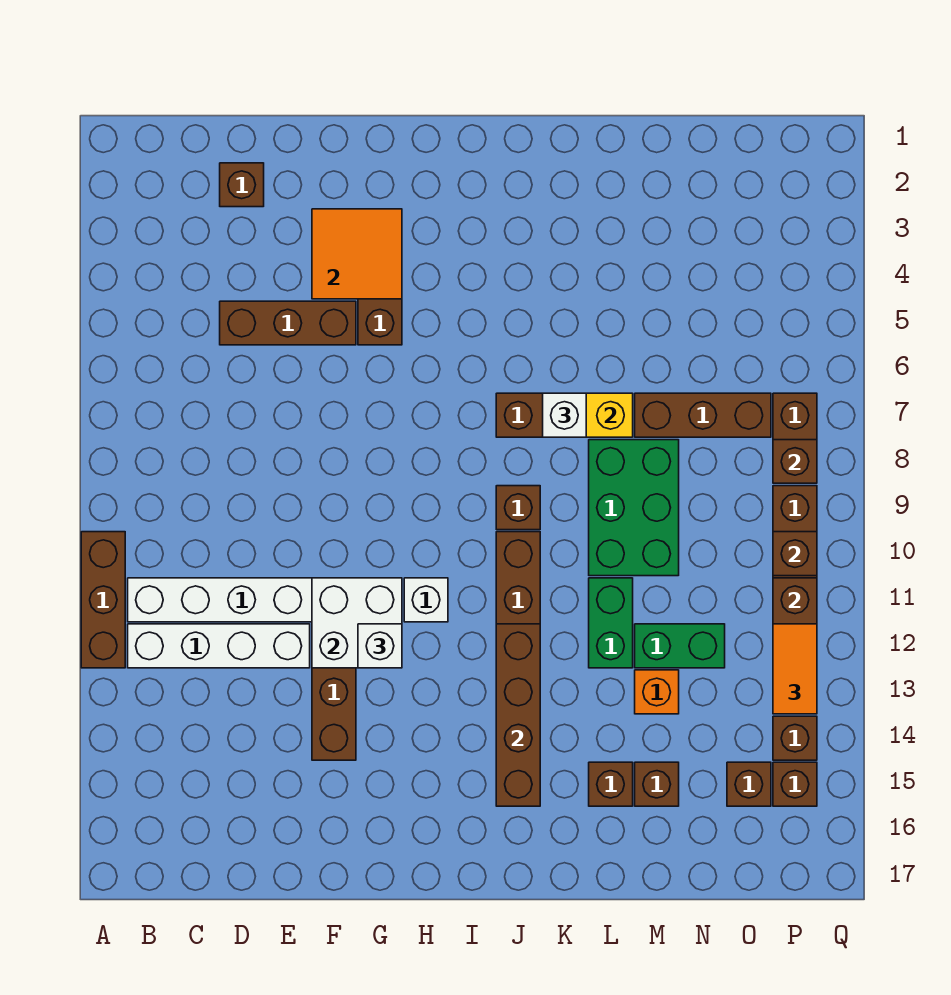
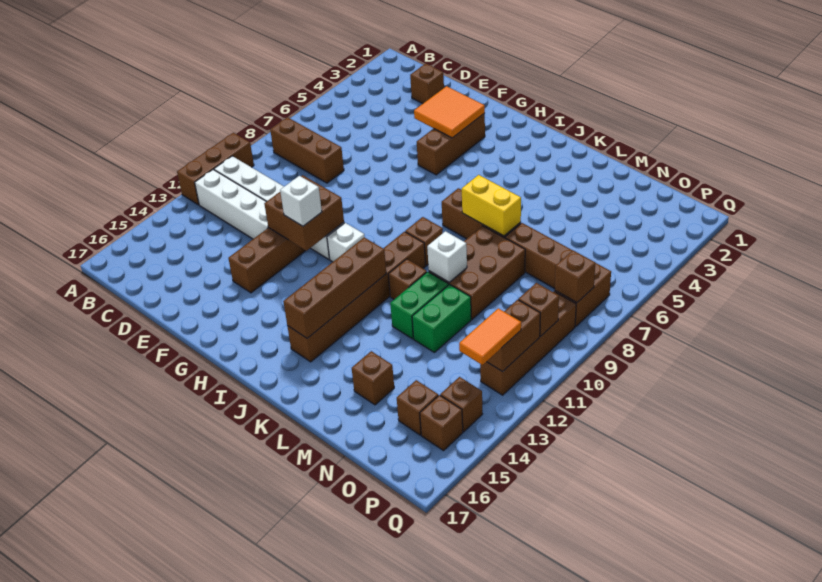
brown 1x3 brick [220,301,356,345] -> brown 1x3 brick moved to [270,117,344,183]
white 2x2 brick [312,578,402,668] -> brown 2x2 brick [264,175,344,251]
white 1x1 brick [543,393,586,437] -> white 1x1 brick moved to [427,231,467,283]
green 2x3 brick [589,440,679,576] -> brown 2x3 brick [429,226,525,319]
brown 1x1 brick [589,762,633,806] -> brown 1x1 brick moved to [388,259,427,299]
green 1x2 brick [635,624,725,668] -> green 1x2 brick turned to [412,284,471,353]
orange 1x1 brick [635,670,679,714] -> none

